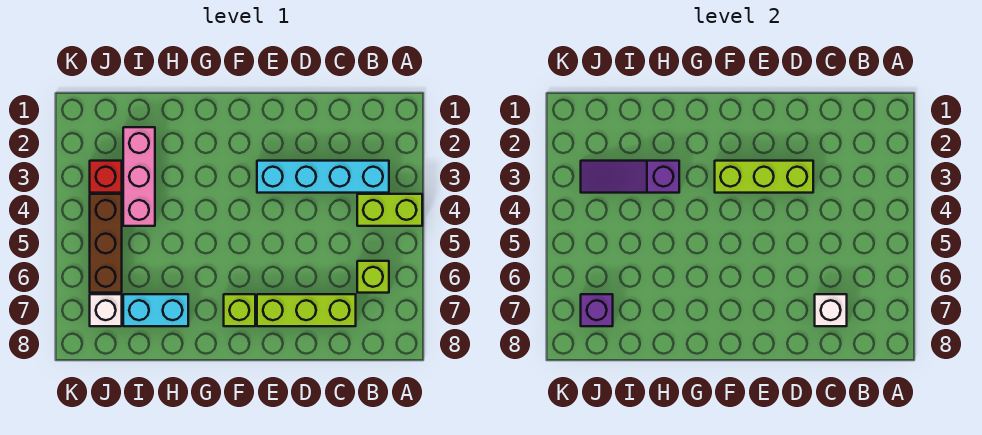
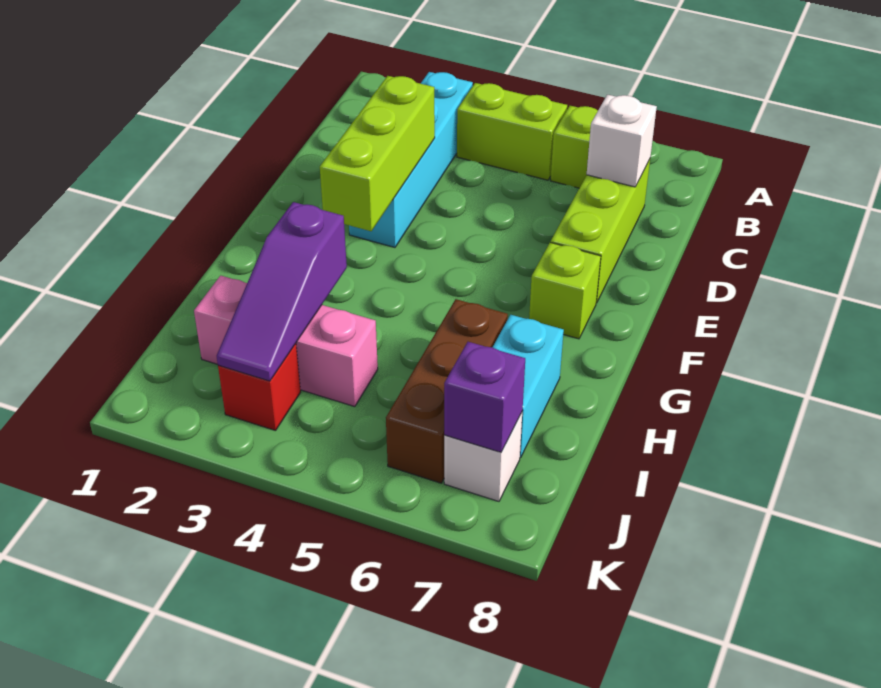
lime 1x2 brick [357,194,422,226] -> lime 1x2 brick turned to [457,83,567,180]
brown 1x3 brick [90,194,122,293] -> brown 1x3 brick turned to [386,299,508,483]

